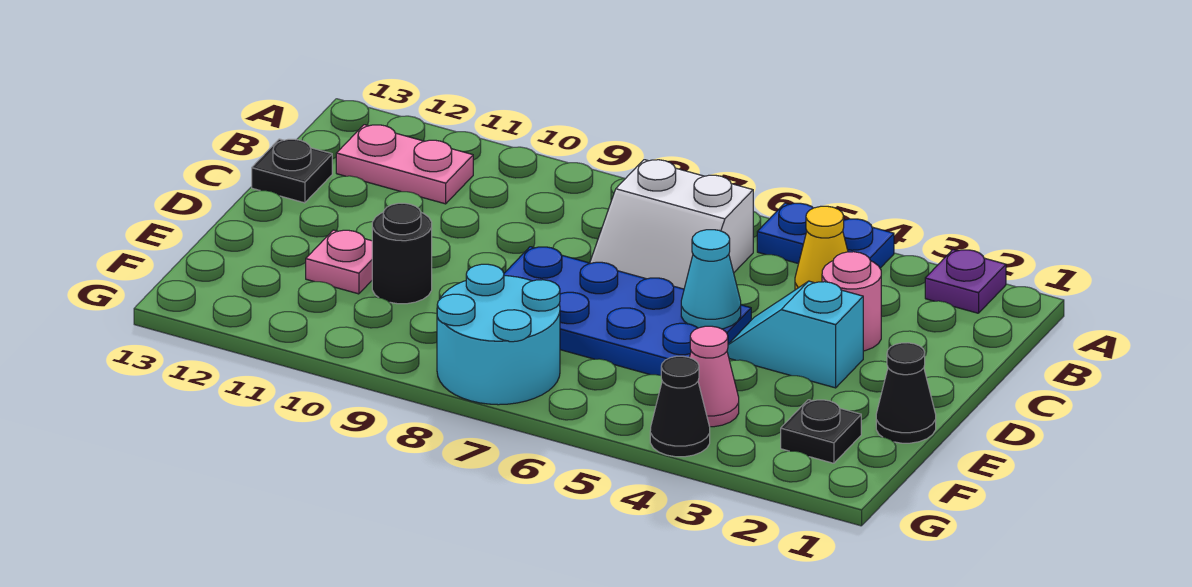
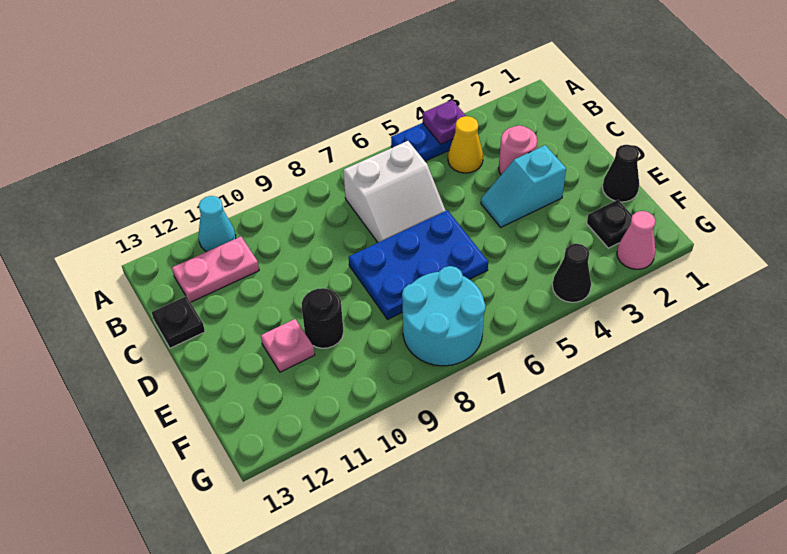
purple 1x1 plate [925,250,1006,313] -> purple 1x1 plate moved to [423,100,466,144]
blue 2x4 plate [504,247,751,375] -> blue 2x3 plate [349,210,488,319]
cyan 1x1 cone [681,230,741,329] -> cyan 1x1 cone moved to [198,196,236,251]
pink 1x1 cone [689,326,739,427] -> pink 1x1 cone moved to [617,211,655,269]

